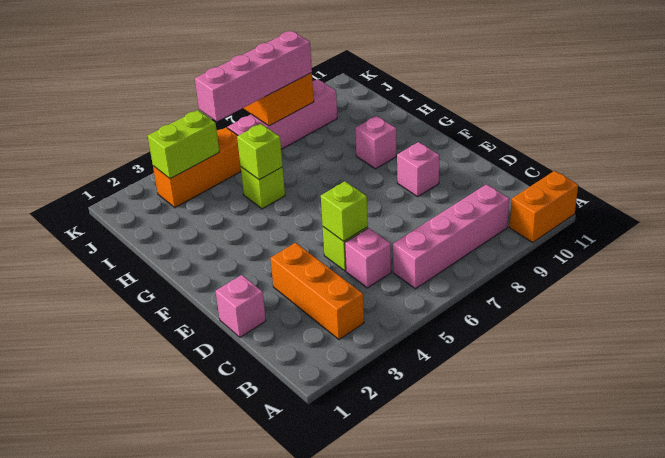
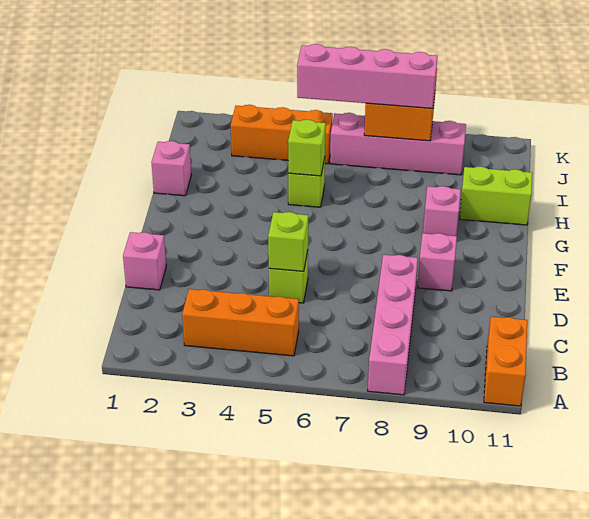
orange 1x2 brick [510,171,578,242] -> orange 1x2 brick turned to [484,317,527,406]
orange 1x3 brick [271,243,364,339] -> orange 1x3 brick turned to [182,289,299,356]
pink 1x4 brick [393,184,509,289] -> pink 1x4 brick turned to [368,255,418,395]
pink 1x1 brick [345,228,391,288] -> pink 1x1 brick moved to [151,141,191,196]
lime 1x2 brick [148,110,219,179] -> lime 1x2 brick moved to [460,167,532,225]

